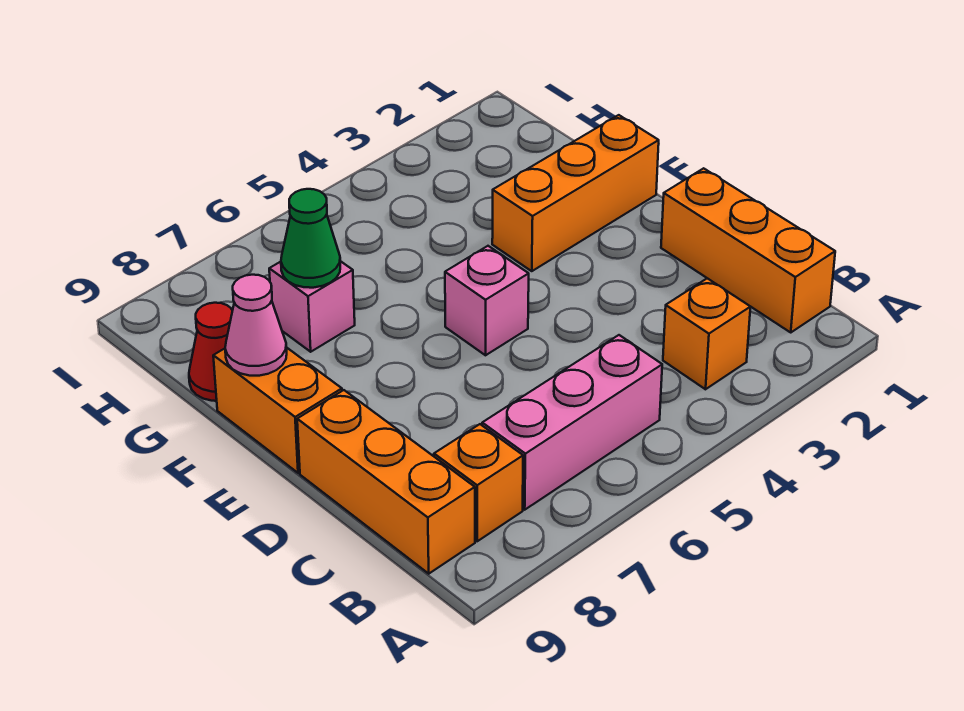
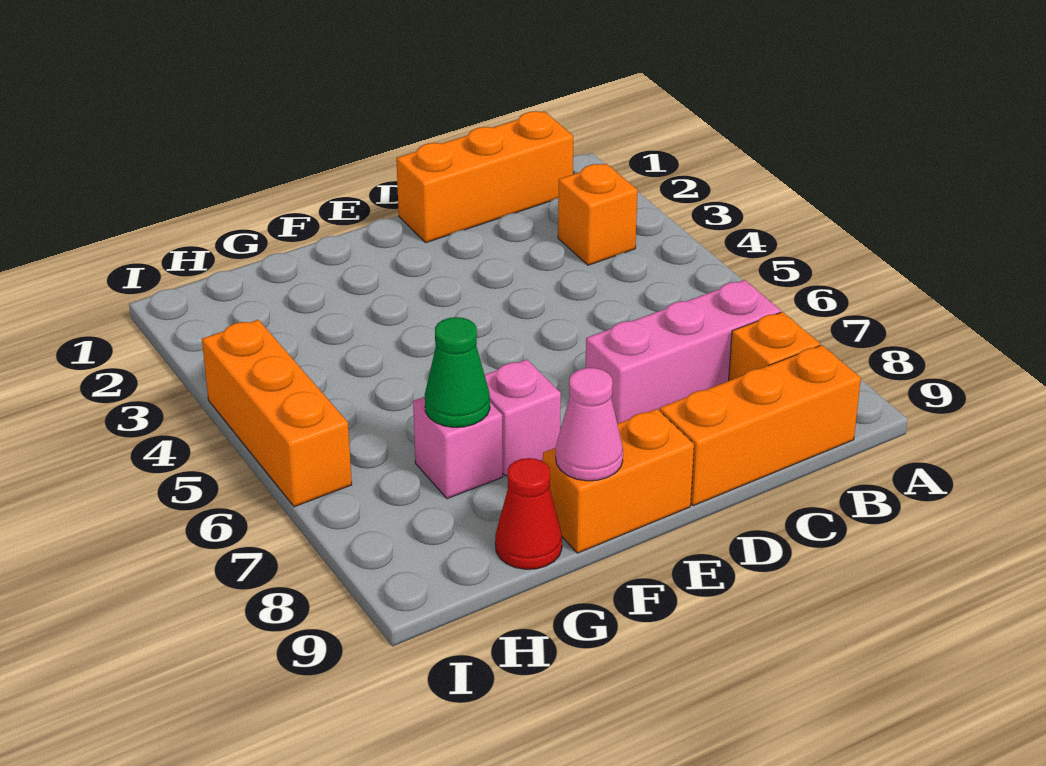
pink 1x3 brick [482,335,662,510] -> pink 1x3 brick turned to [585,280,781,424]
pink 1x1 brick [445,246,529,355] -> pink 1x1 brick moved to [485,359,561,476]
orange 1x3 brick [492,115,659,271] -> orange 1x3 brick moved to [202,320,352,507]

